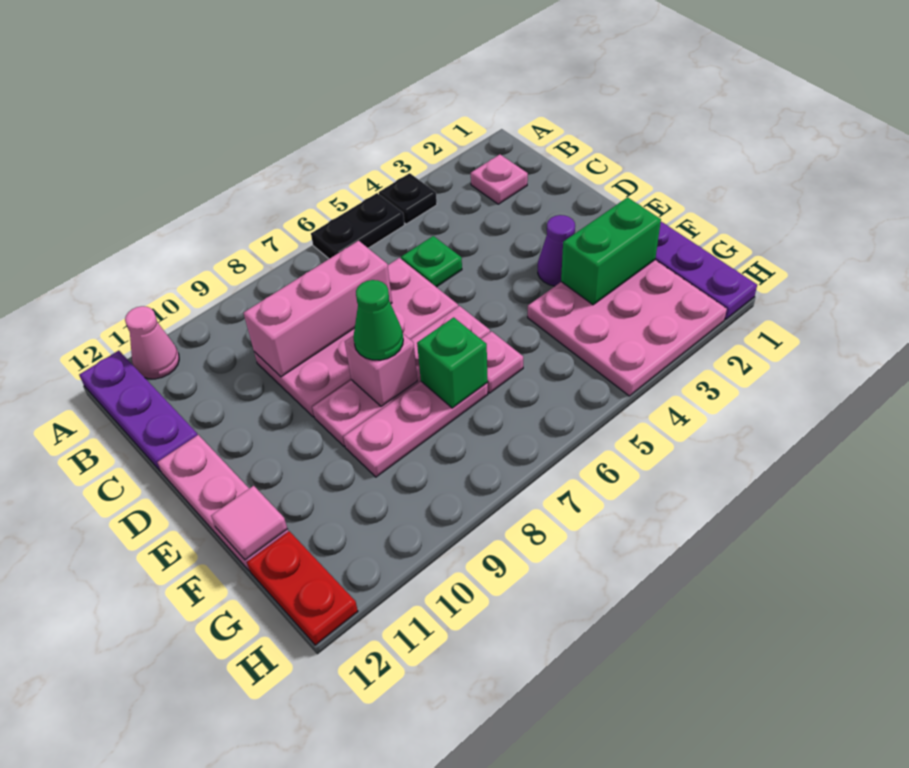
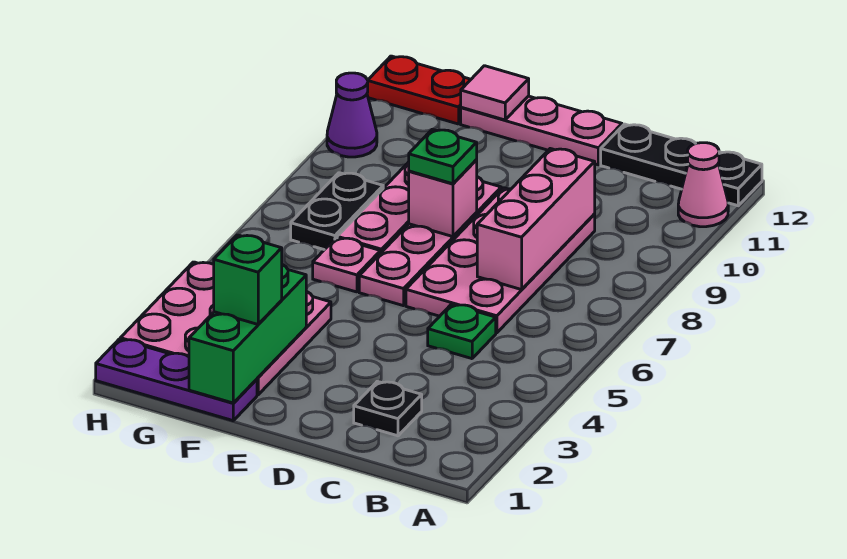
black 1x1 plate [379,173,437,224] -> black 1x1 plate moved to [354,381,422,436]
black 1x2 plate [311,193,405,259] -> black 1x2 plate moved to [291,173,383,250]
purple 1x3 plate [79,351,198,471] -> black 1x3 plate [601,124,762,206]
pink 1x1 plate [471,155,528,204] -> none
purple 1x1 cone [538,215,575,286] -> purple 1x1 cone moved to [327,73,377,157]
green 1x1 cone [353,280,403,360] -> green 1x1 plate [409,129,477,184]
green 1x2 brick [561,198,661,305] -> green 1x3 brick [189,265,306,403]
green 1x1 brick [417,317,488,408] -> green 1x1 brick moved to [214,235,282,324]

